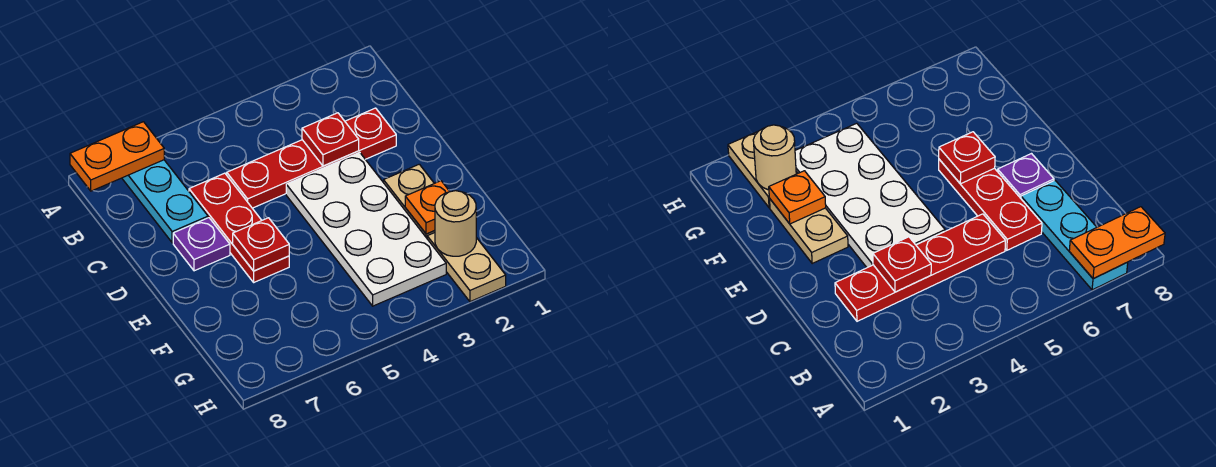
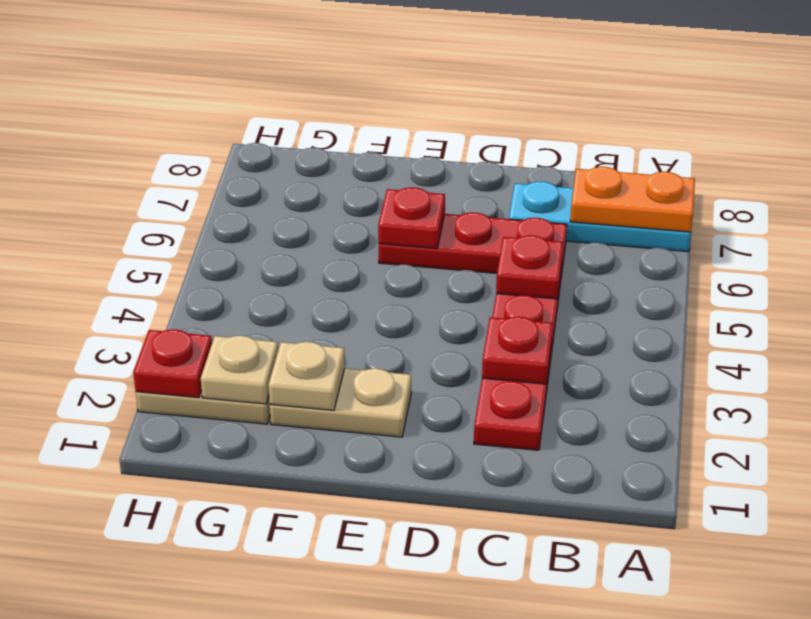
orange 1x2 plate [70,122,164,191] -> orange 1x2 plate turned to [570,167,695,232]
none -> red 1x1 plate [496,235,563,299]
white 2x4 plate [286,152,446,306] -> none
purple 1x1 plate [173,218,230,271] -> none
orange 1x1 plate [405,181,450,234] -> tan 1x1 plate [268,342,345,411]
tan 1x1 round brick [435,191,476,256] -> tan 1x1 plate [201,335,278,404]
none -> red 1x1 plate [133,329,212,398]

